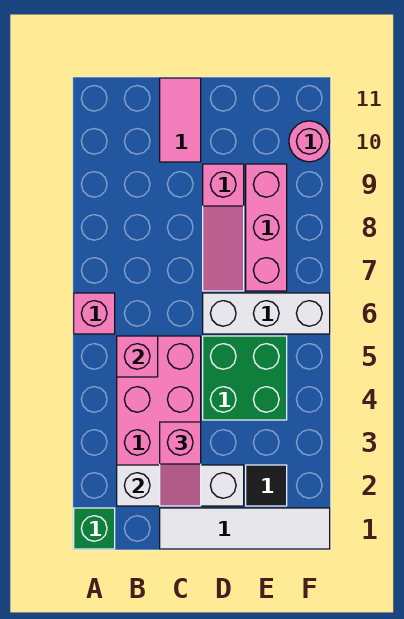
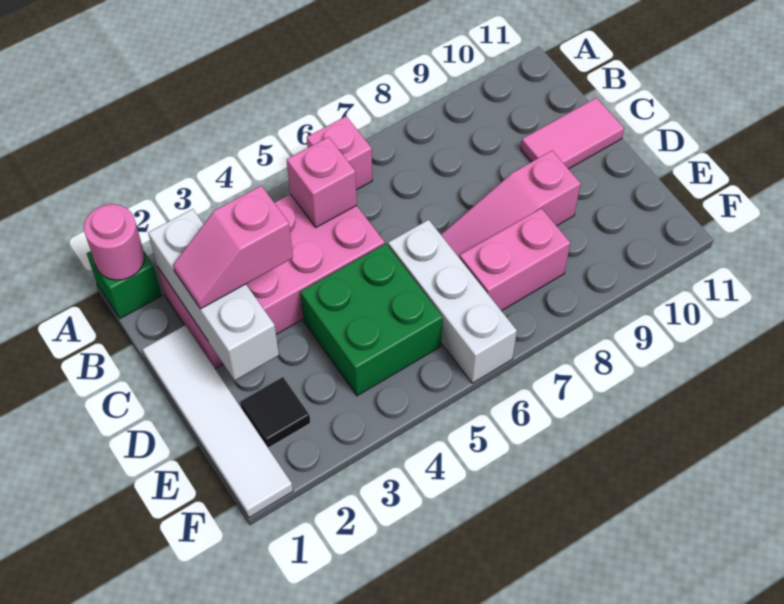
pink 1x3 brick [246,164,287,291] -> pink 1x2 brick [460,208,570,311]
pink 1x1 round brick [289,121,330,162] -> pink 1x1 round brick moved to [84,204,144,280]

